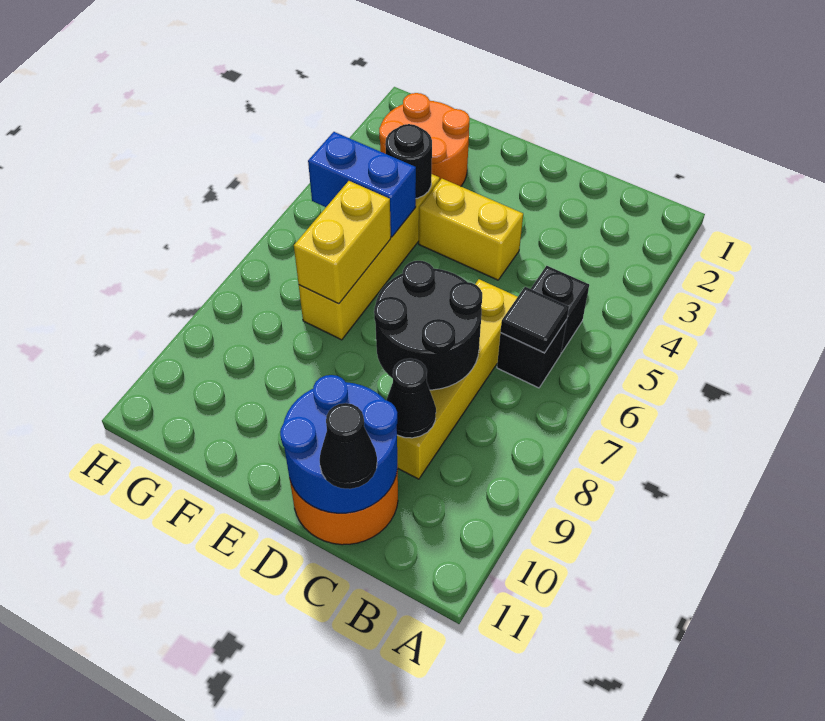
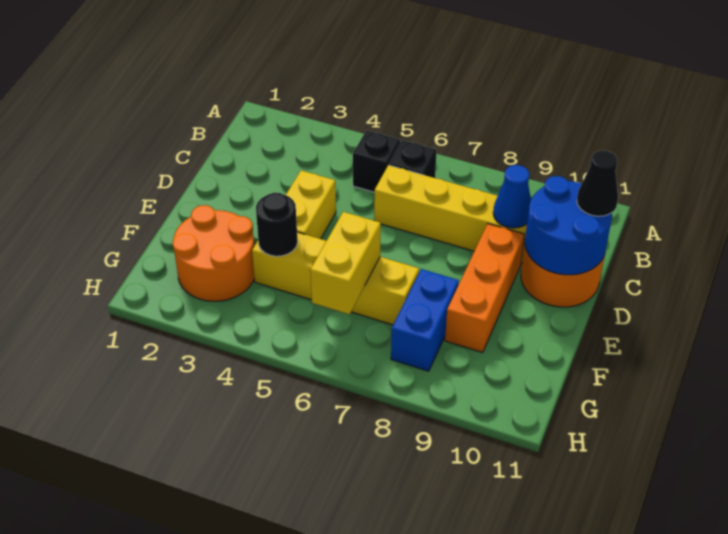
black 1x1 tile [501,287,569,353] -> none
black 2x2 round brick [374,261,482,390] -> none
black 1x1 cone [387,358,436,438] -> blue 1x1 cone [493,165,531,228]
none -> orange 1x3 brick [445,224,524,353]
blue 1x2 brick [308,132,416,237] -> blue 1x2 brick moved to [391,269,459,371]
yellow 1x2 brick [294,181,391,304] -> yellow 1x2 brick turned to [310,212,381,314]

